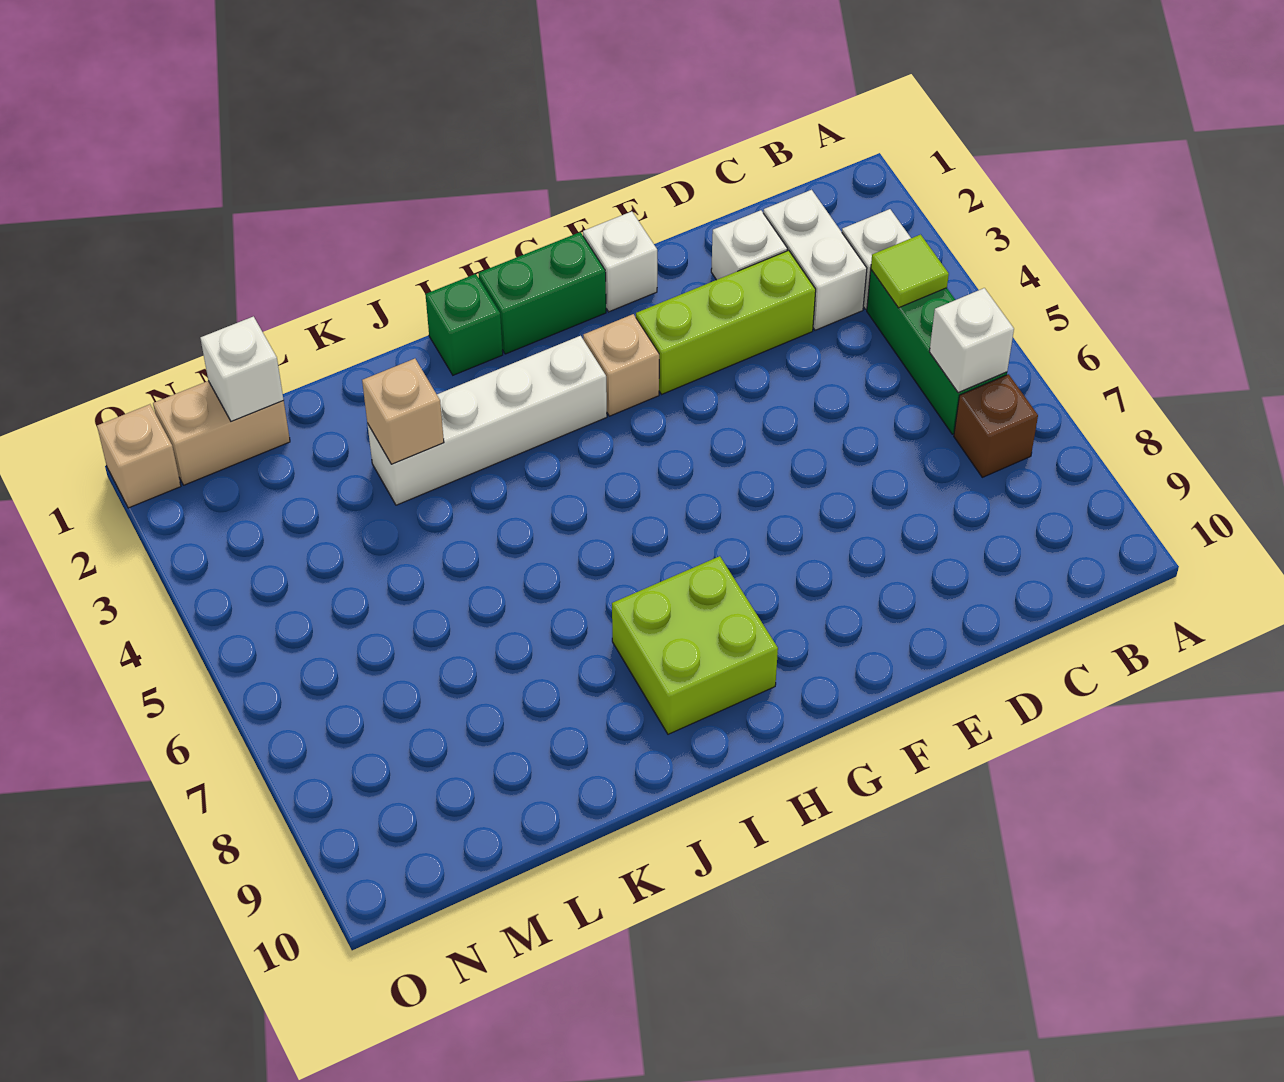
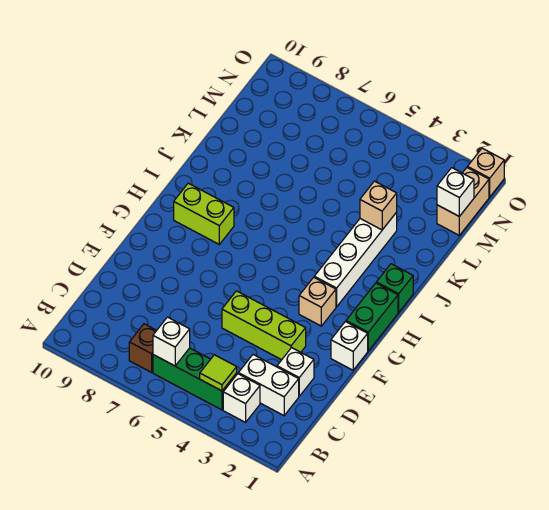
lime 1x3 brick [636,250,816,394] -> lime 1x3 brick turned to [222,291,306,360]
lime 2x2 brick [612,556,778,734] -> lime 1x2 brick [174,183,234,244]

